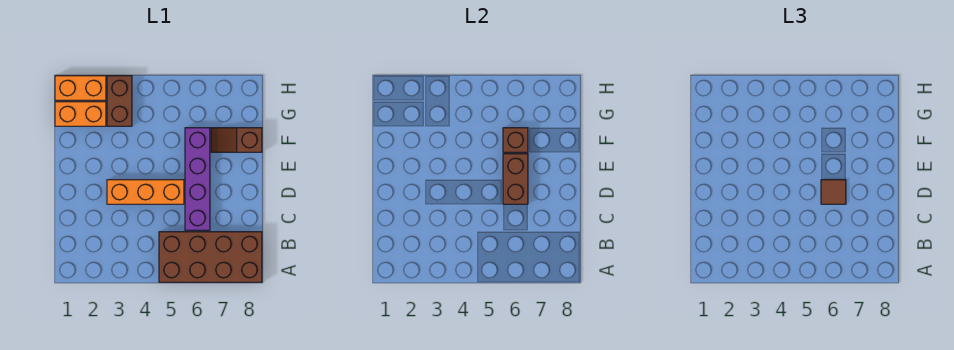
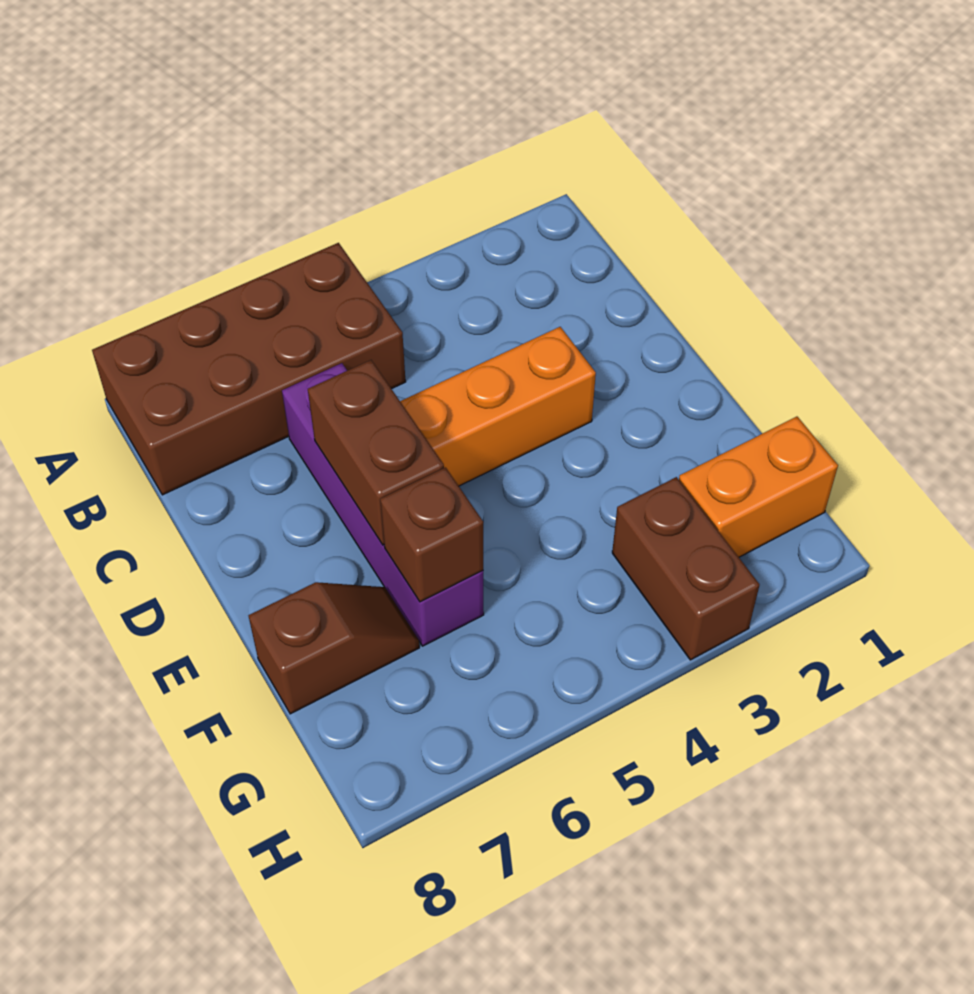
brown 1x1 tile [821,180,846,204] -> none
orange 1x2 brick [55,76,106,100] -> none

